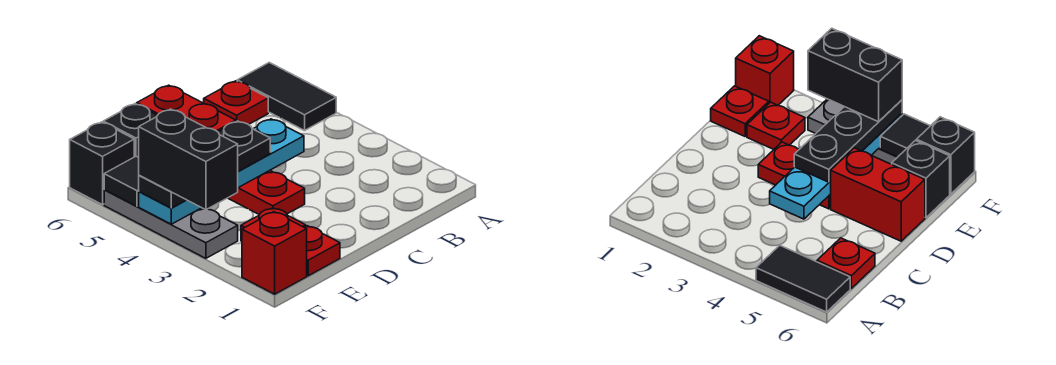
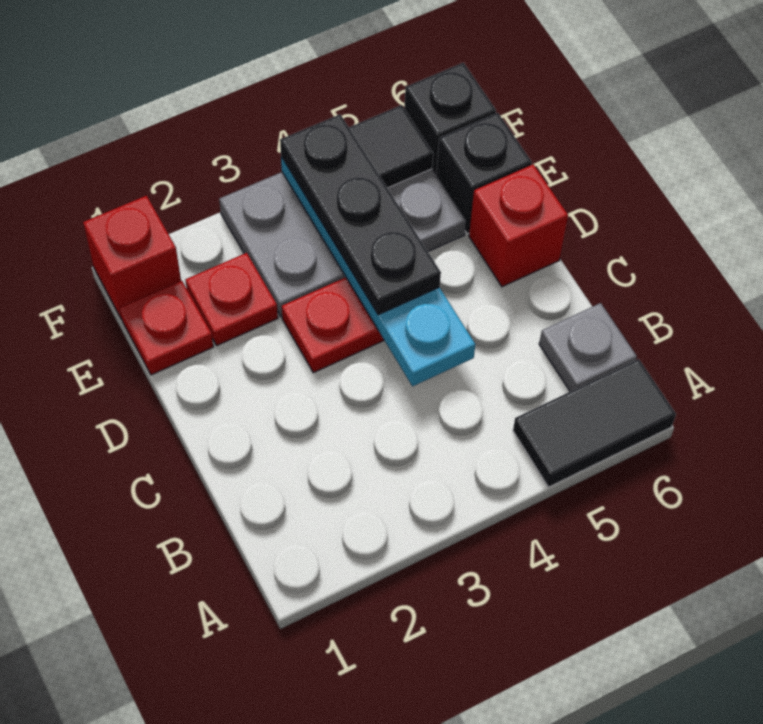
red 1x1 plate [204,81,268,125] -> grey 1x1 plate [539,303,637,392]
red 1x2 brick [137,85,236,132] -> red 1x1 brick [469,164,568,287]
grey 1x3 plate [104,190,238,258] -> grey 2x3 plate [219,169,466,317]
black 1x2 brick [139,109,238,210] -> none

